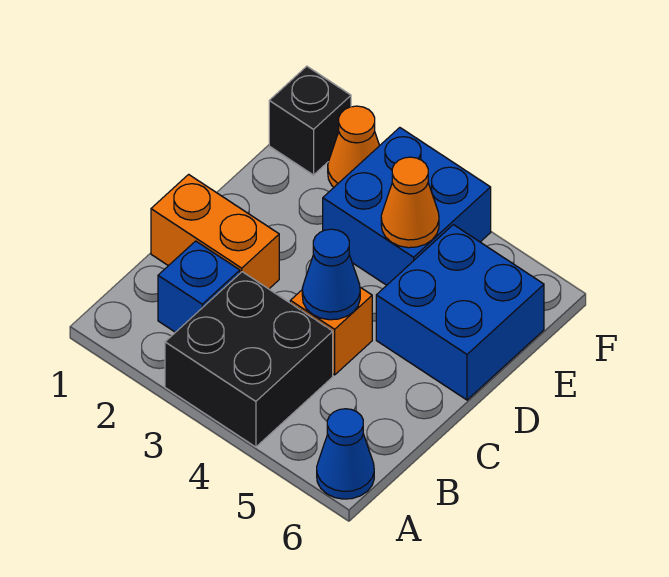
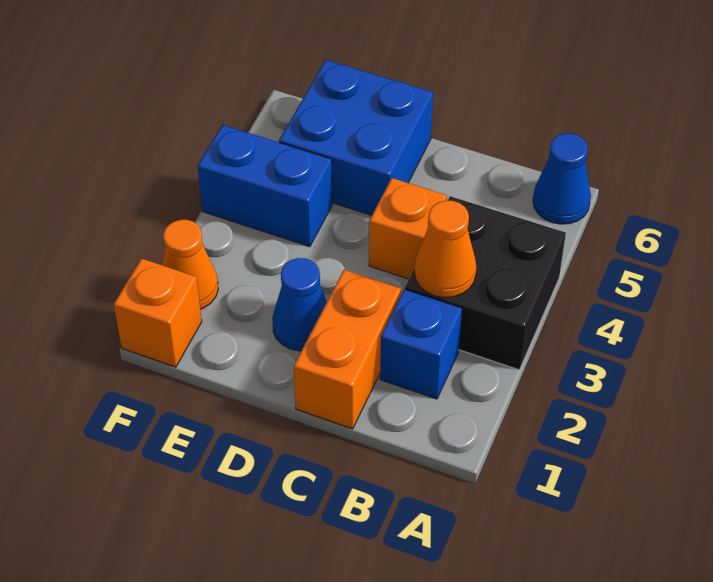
blue 1x1 cone [302,229,360,320] -> blue 1x1 cone moved to [272,258,327,351]
blue 2x2 brick [323,128,491,285] -> blue 1x2 brick [198,125,332,247]
orange 1x1 cone [381,157,439,248] -> orange 1x1 cone moved to [414,200,476,298]
black 1x1 brick [269,66,351,175] -> orange 1x1 brick [114,258,202,367]

